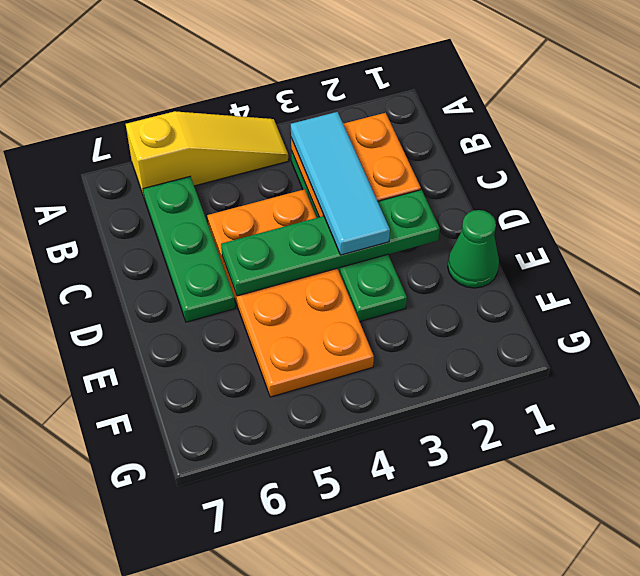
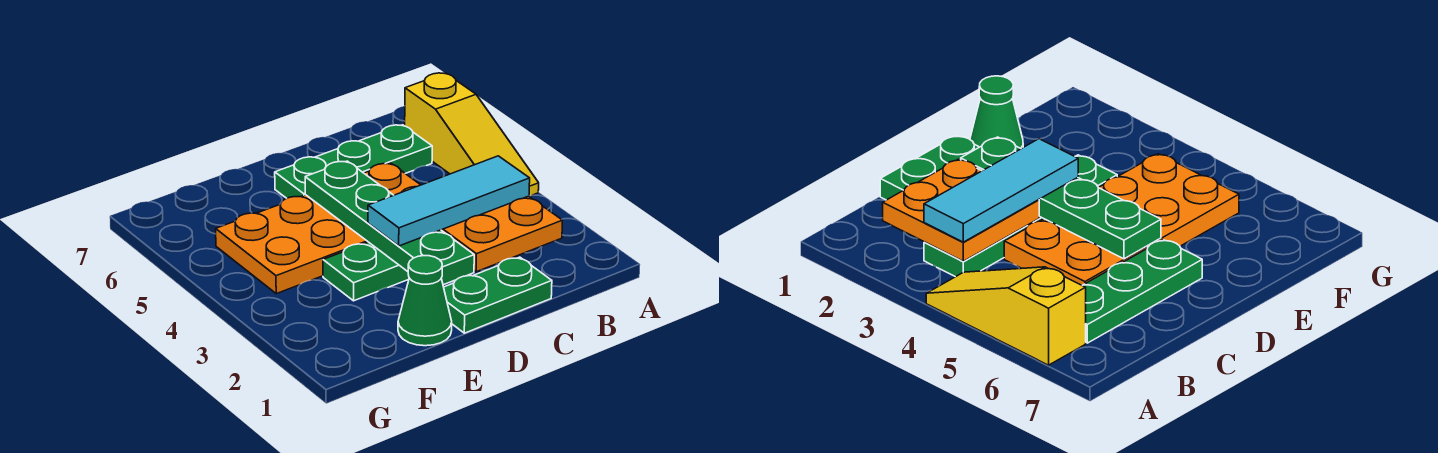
none -> green 1x2 plate [444,257,552,333]

